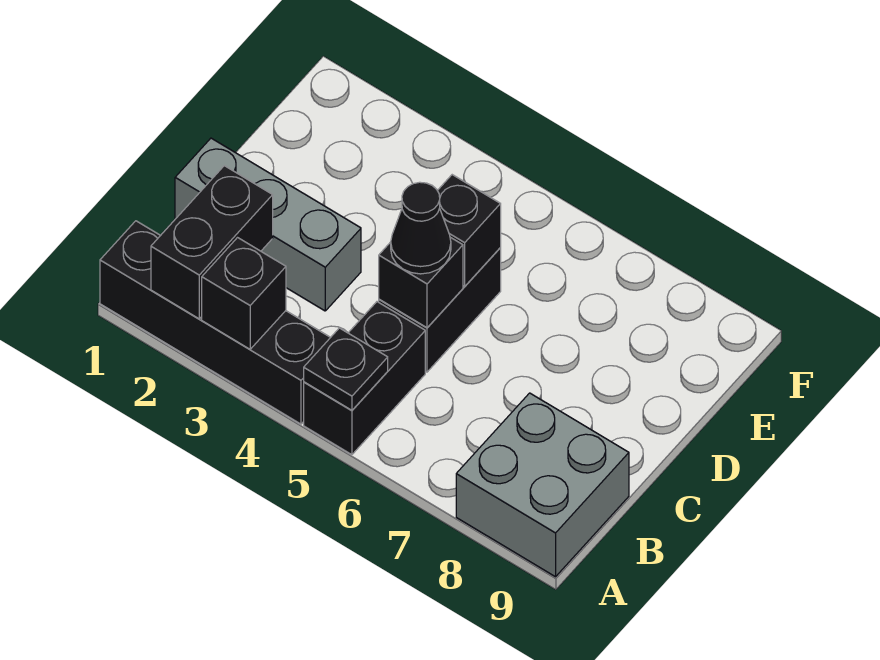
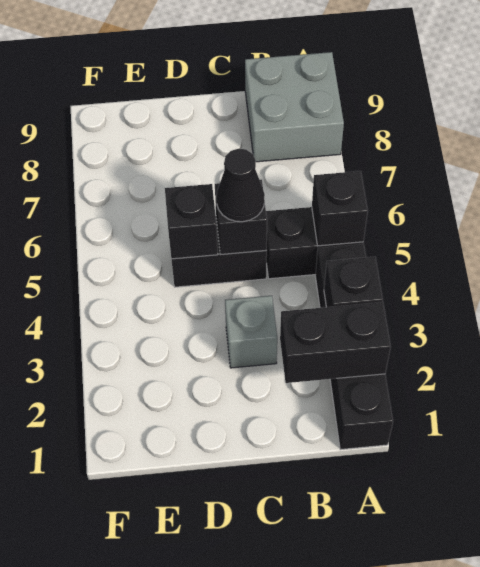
black 1x1 plate [304,328,388,410] -> black 1x1 brick [312,171,368,246]
grey 1x3 brick [175,138,361,311] -> grey 1x1 brick [225,296,277,368]

